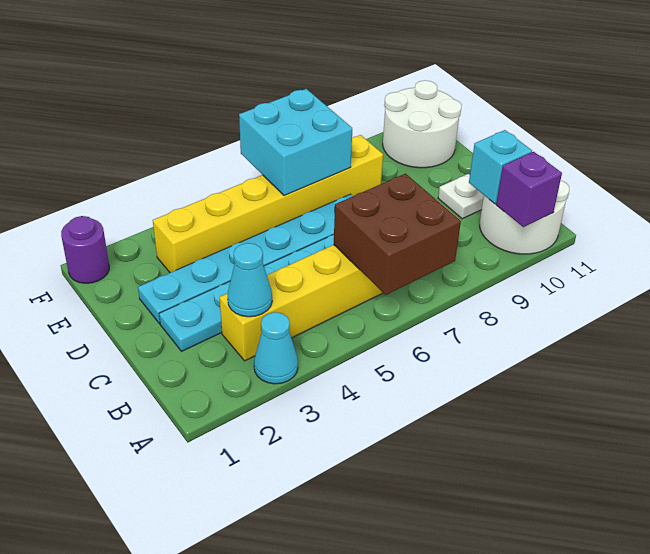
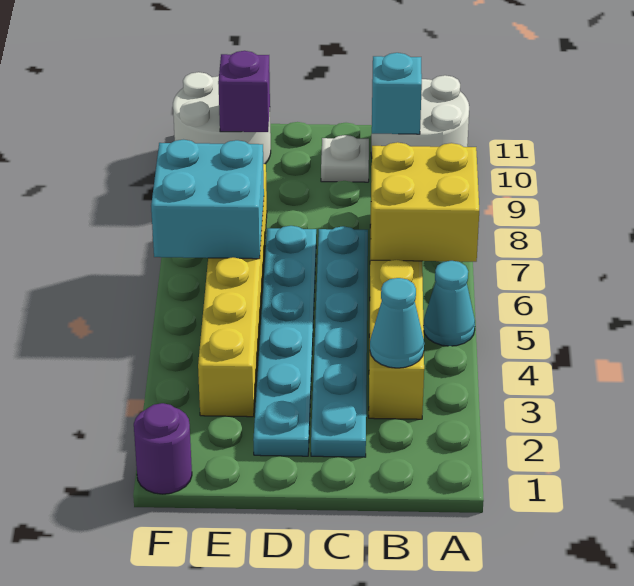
cyan 1x1 cone [254,312,298,384] -> cyan 1x1 cone moved to [423,261,475,346]
brown 2x2 brick [334,174,461,295] -> yellow 2x2 brick [371,142,479,262]
purple 1x1 brick [496,152,562,227] -> purple 1x1 brick moved to [218,51,270,132]

